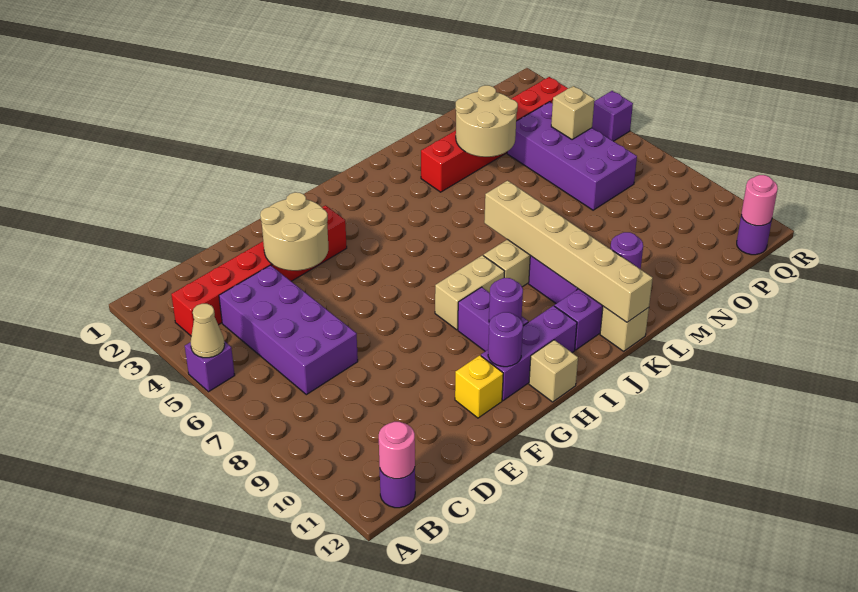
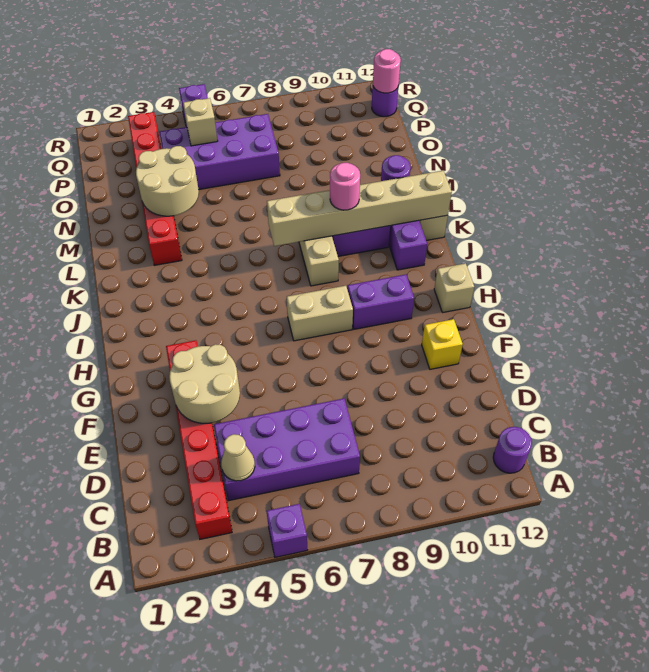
tan 1x1 cone [191,304,225,358] -> tan 1x1 cone moved to [221,434,255,481]
pink 1x1 round brick [379,422,415,479] -> pink 1x1 round brick moved to [330,163,360,210]
purple 1x3 brick [481,306,577,400] -> none
purple 1x1 round brick [488,312,523,367] -> none
tan 1x2 brick [435,255,504,330] -> tan 1x2 brick turned to [287,286,353,341]
purple 1x1 round brick [489,278,523,322] -> none

